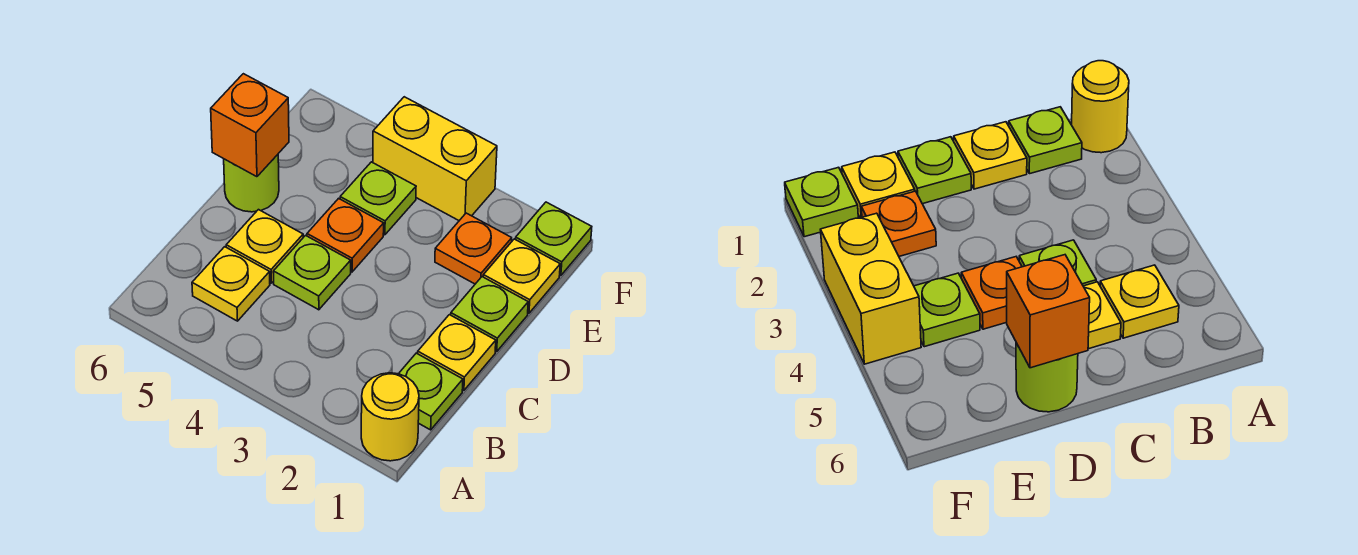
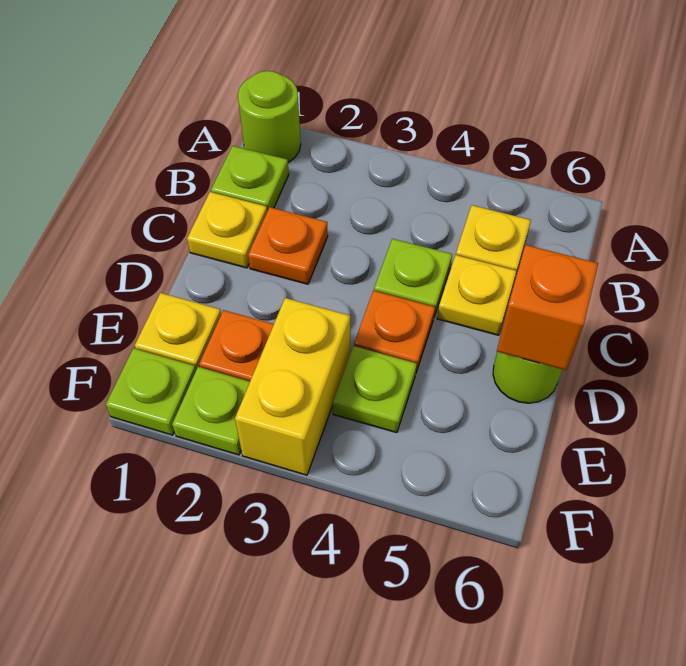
yellow 1x1 round brick [361,373,419,461] -> lime 1x1 round brick [238,71,301,163]
none -> orange 1x1 plate [248,207,328,284]
lime 1x1 plate [451,277,528,352] -> lime 1x1 plate moved to [172,367,250,455]
yellow 1x2 brick [373,97,497,221] -> yellow 1x2 brick turned to [235,298,350,475]

